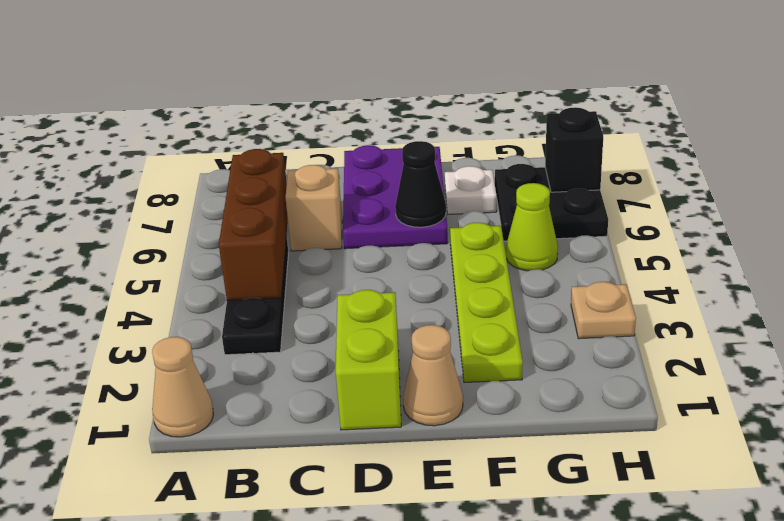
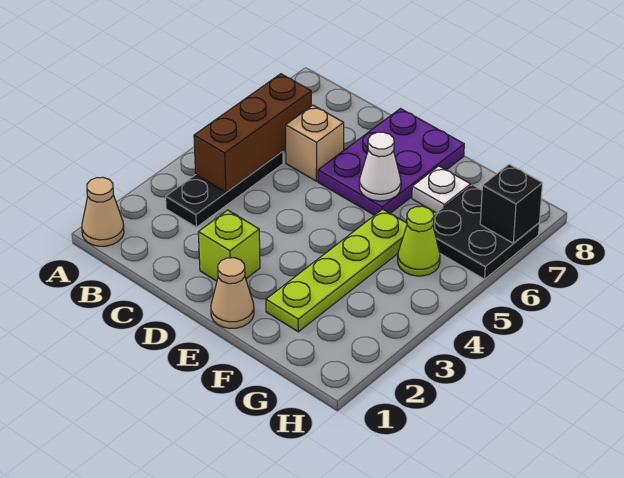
lime 1x2 brick [336,290,401,430] -> lime 1x1 brick [198,210,260,281]
black 1x1 cone [395,141,446,227] -> white 1x1 cone [359,132,401,201]
tan 1x1 plate [571,282,636,339] -> none

